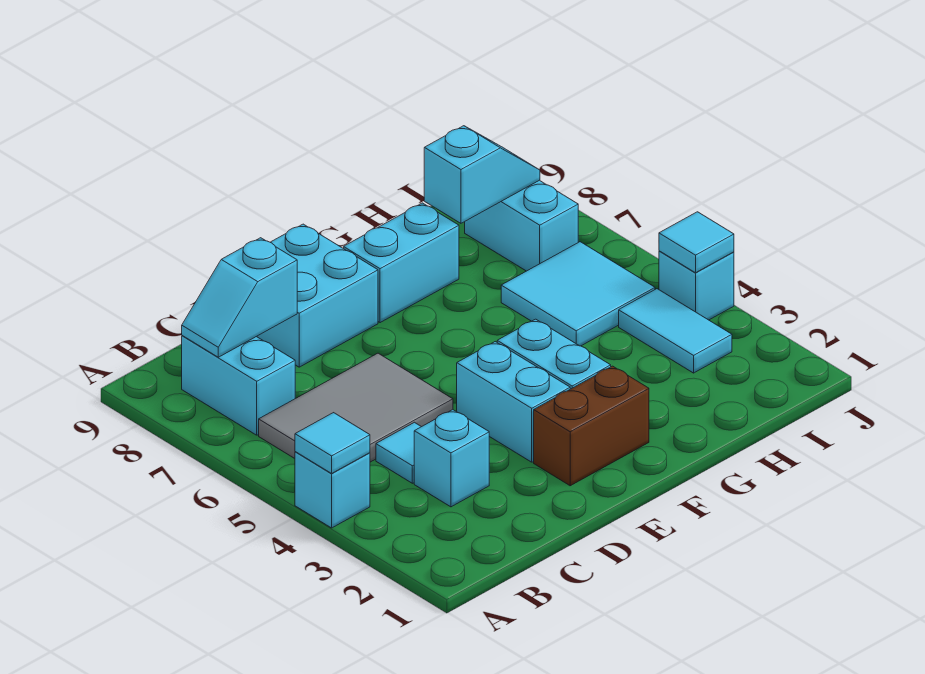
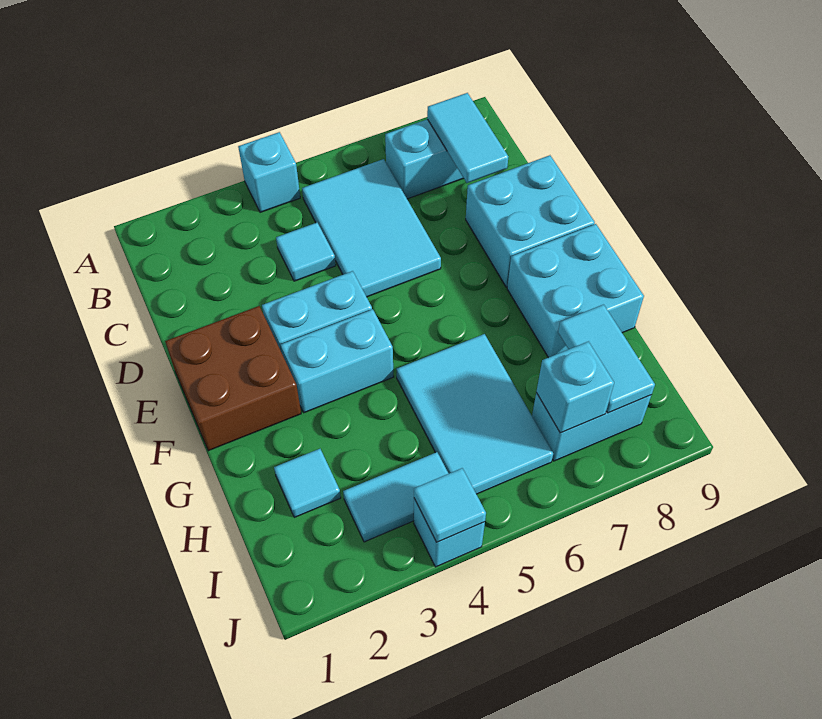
cyan 1x1 tile [295,413,370,473] -> cyan 1x1 tile moved to [274,449,341,517]
grey 2x3 tile [259,353,453,462] -> cyan 2x3 tile [302,159,441,297]
cyan 1x2 slope [182,238,297,357] -> cyan 1x2 tile [427,93,508,183]
cyan 1x1 brick [414,410,489,507] -> cyan 1x1 brick moved to [536,341,614,433]
brown 1x2 brick [534,366,649,486] -> brown 2x2 brick [165,306,301,451]
cyan 1x2 brick [344,203,459,323] -> cyan 2x2 brick [507,224,644,358]
cyan 2x2 tile [501,242,655,346] -> cyan 2x3 tile [397,334,553,494]
cyan 1x2 slope [424,126,540,223] -> cyan 1x2 tile [558,305,655,413]

